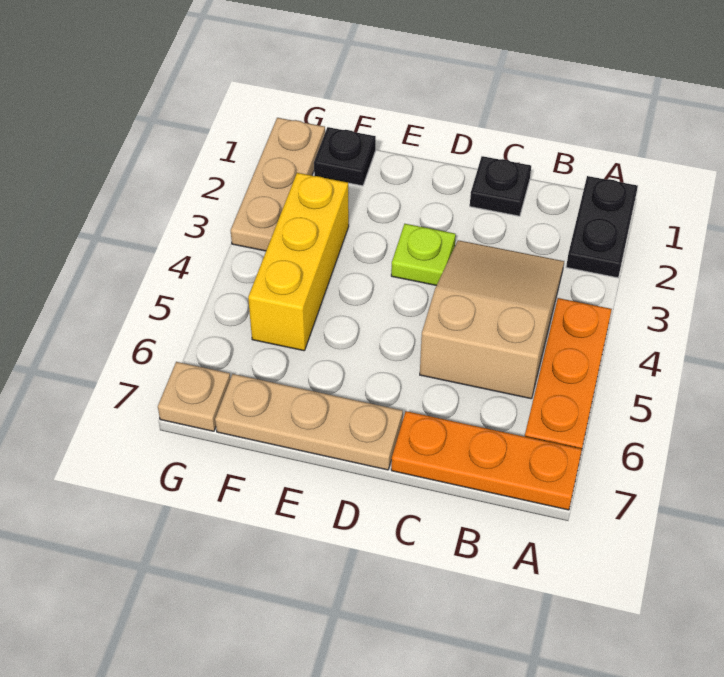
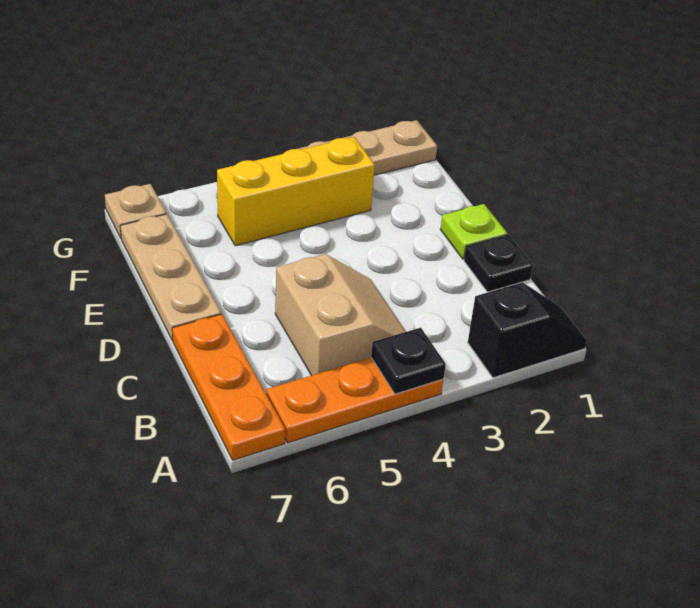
black 1x2 plate [566,176,638,278] -> black 1x2 slope [468,282,587,378]
tan 2x3 slope [420,240,564,399] -> tan 2x2 slope [275,254,406,375]
lime 1x1 plate [391,224,456,285] -> lime 1x1 plate moved to [440,204,507,259]
black 1x1 plate [314,127,376,186] -> black 1x1 plate moved to [371,328,446,394]

